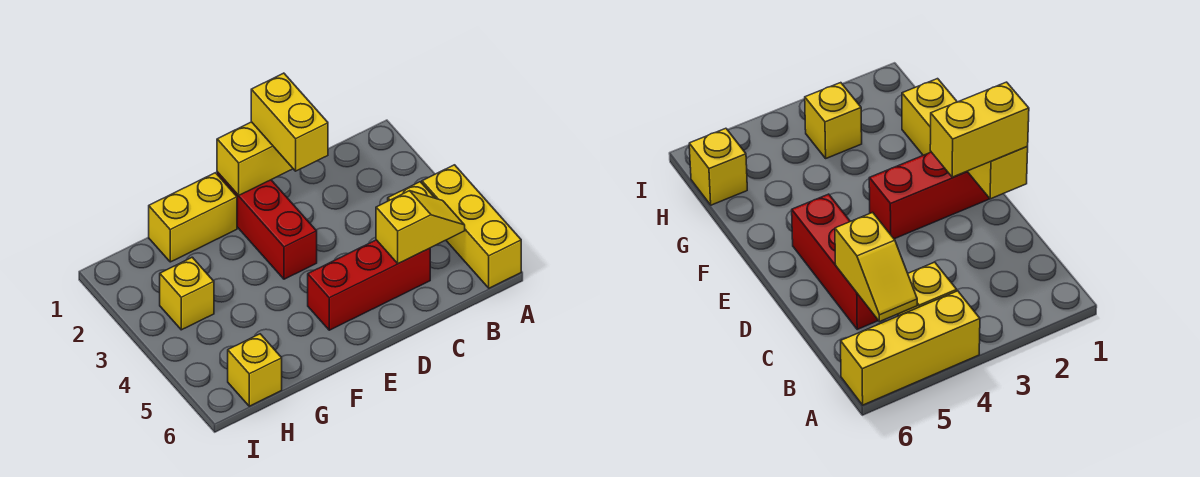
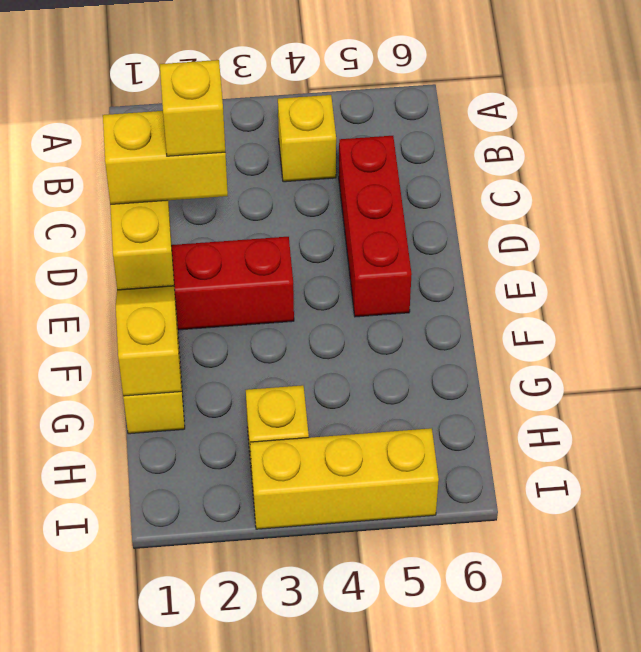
yellow 1x3 brick [422,165,521,288] -> yellow 1x3 brick moved to [250,428,439,529]
yellow 1x2 slope [376,191,465,264] -> yellow 1x2 slope moved to [116,286,181,396]
yellow 1x1 brick [228,334,282,406] -> yellow 1x1 brick moved to [160,60,225,156]

